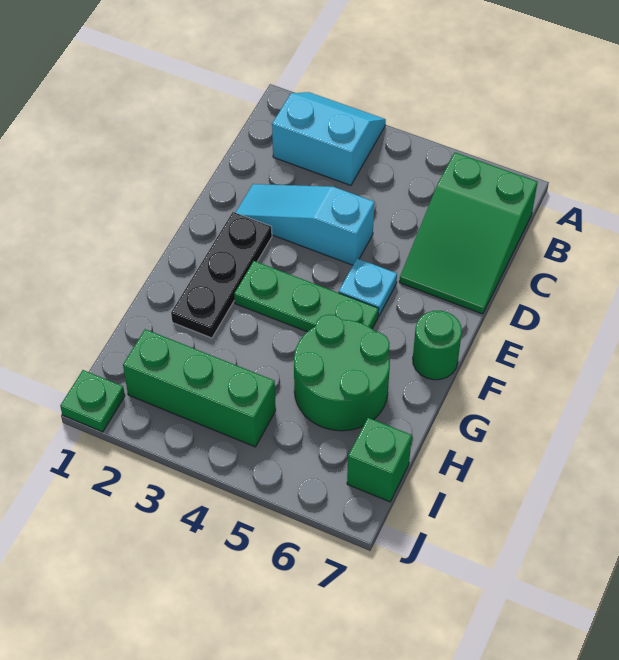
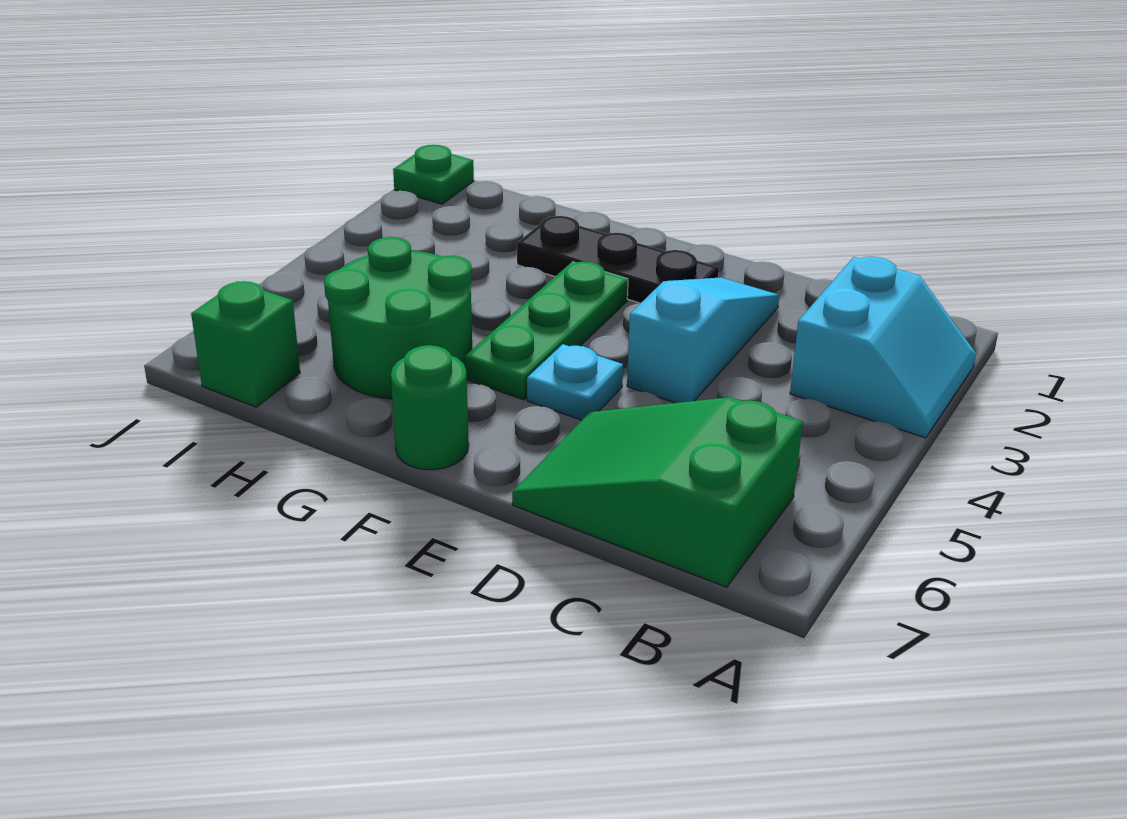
green 1x3 brick [123,329,276,447] -> none

